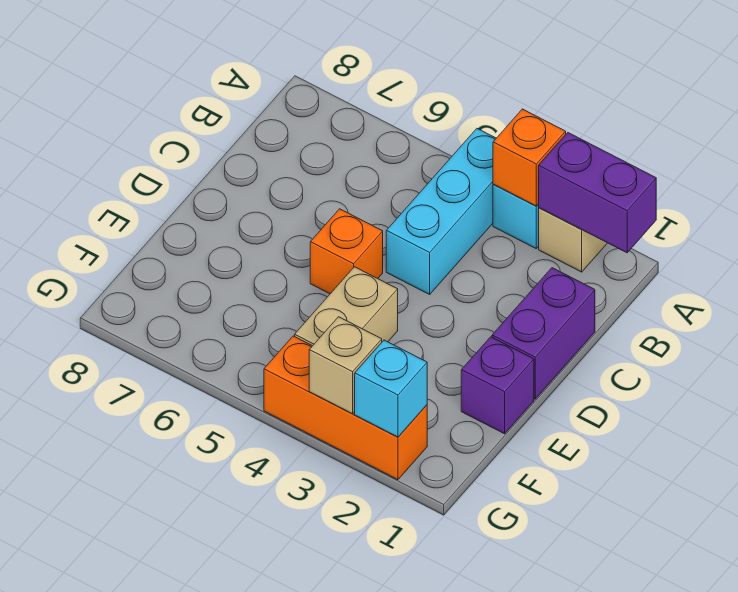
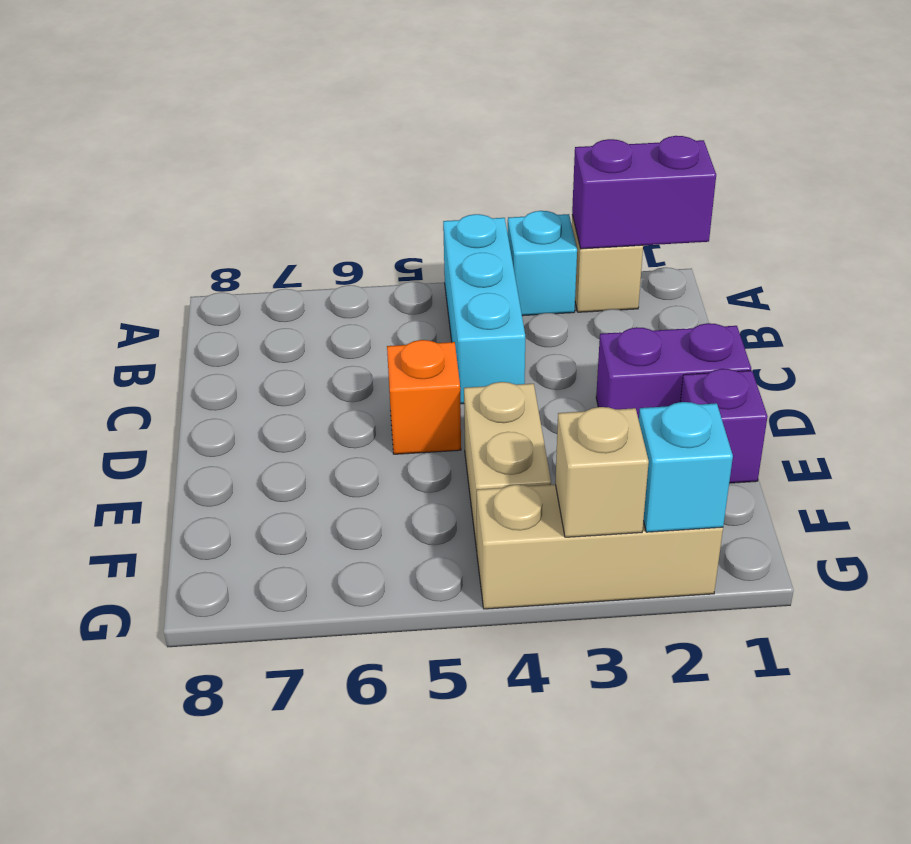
orange 1x1 brick [493,109,566,206] -> none
purple 1x2 brick [492,268,595,399] -> purple 1x2 brick turned to [596,323,751,419]
orange 1x3 brick [264,336,427,480] -> tan 1x3 brick [477,485,723,609]

